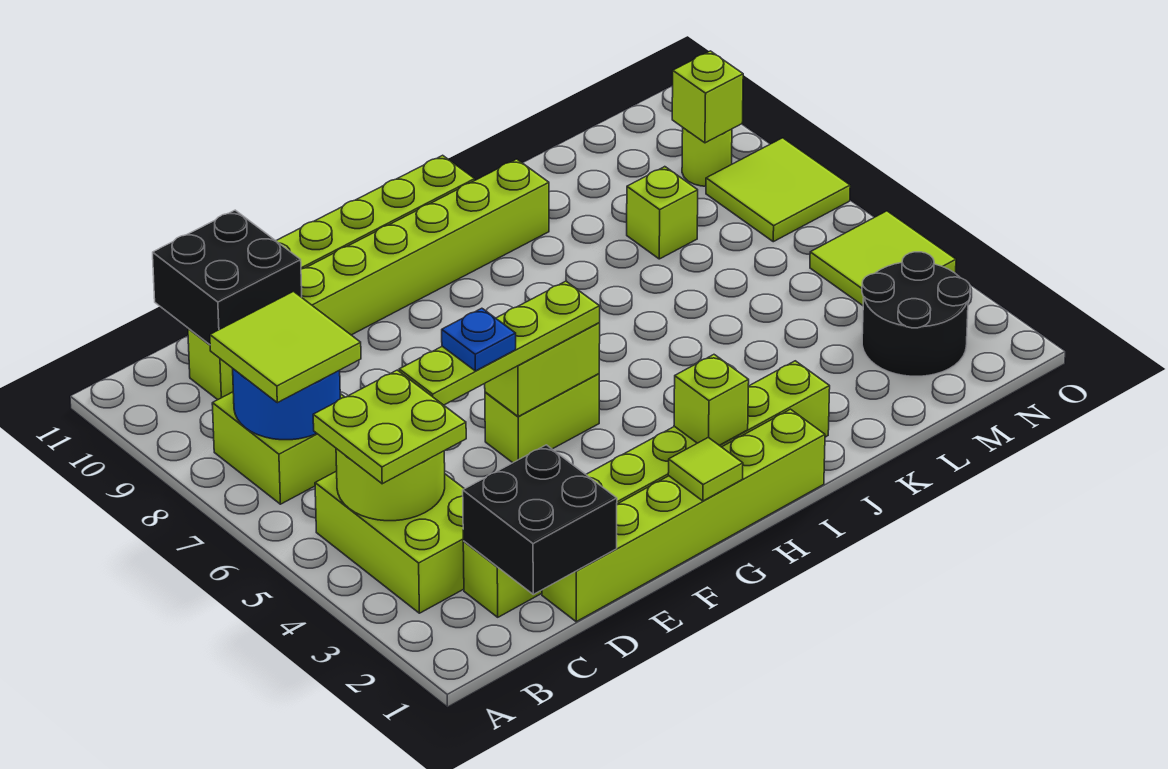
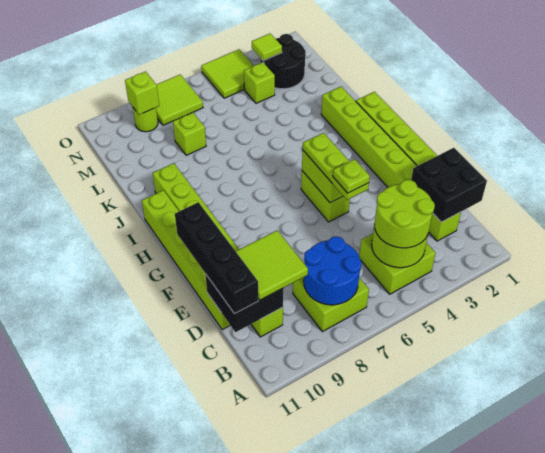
lime 2x3 brick [315,471,464,613] -> lime 2x2 brick [359,234,436,294]
lime 2x2 plate [313,370,466,484] -> lime 2x2 round brick [374,180,435,248]
lime 2x2 tile [210,292,361,403] -> lime 2x2 tile moved to [236,230,308,300]
none -> black 1x4 brick [175,202,258,314]
lime 1x4 plate [399,281,600,405] -> lime 1x3 plate [303,133,369,200]
blue 1x1 plate [442,308,516,371] -> lime 1x1 plate [333,159,370,193]
lime 1x1 tile [668,437,743,501] -> lime 1x1 tile moved to [252,34,282,61]
lime 1x1 brick [674,355,749,445] -> lime 1x1 brick moved to [244,62,275,103]

